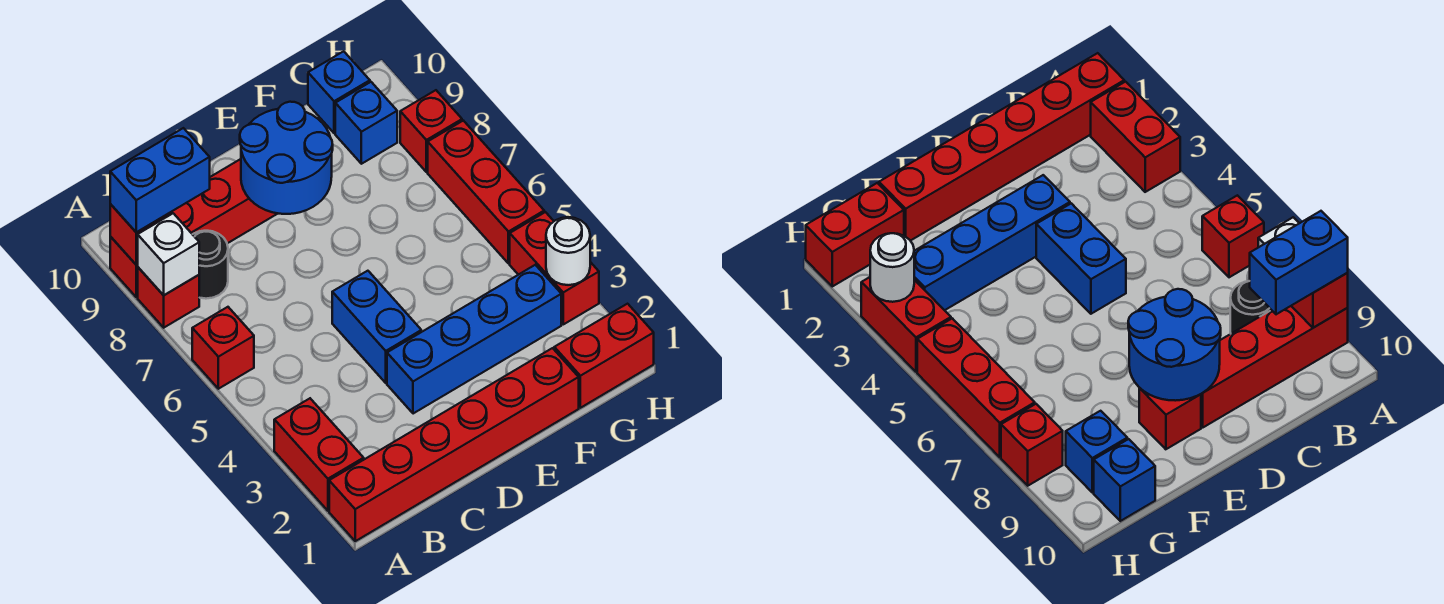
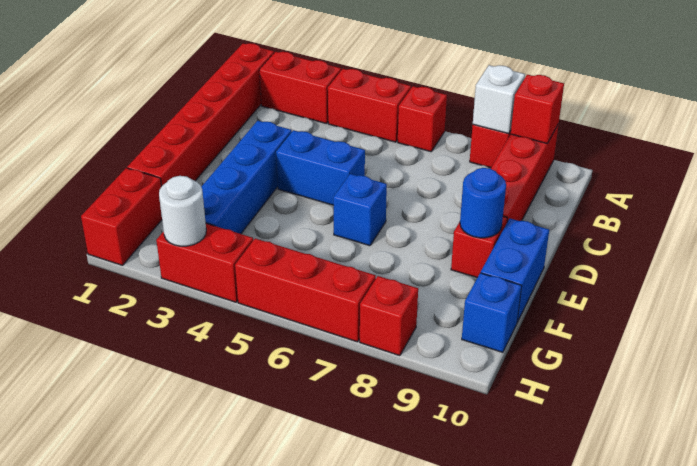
none -> red 1x2 brick [328,69,411,142]
blue 1x2 brick [110,128,210,232] -> blue 1x2 brick moved to [481,219,549,322]
black 1x1 round brick [193,231,228,299] -> none
blue 2x2 round brick [240,102,333,214] -> blue 1x1 round brick [460,168,506,238]
blue 1x1 brick [335,82,397,164] -> blue 1x1 brick moved to [333,174,387,246]

